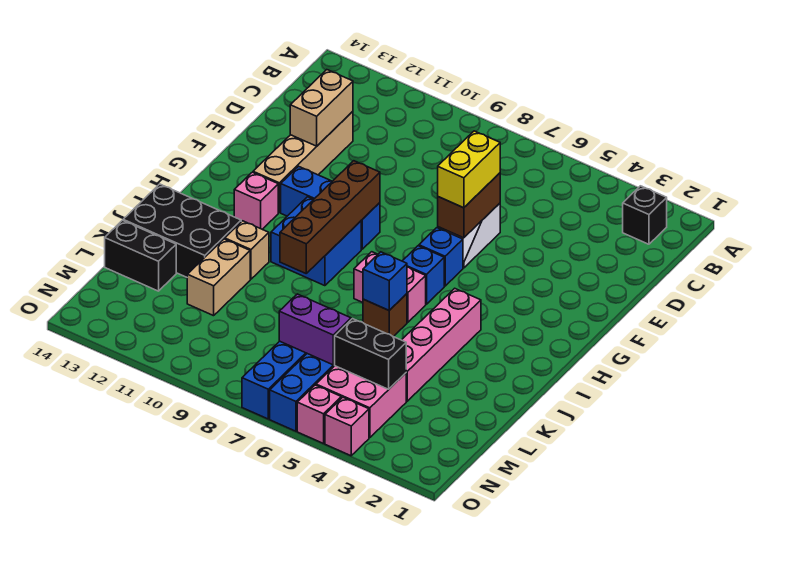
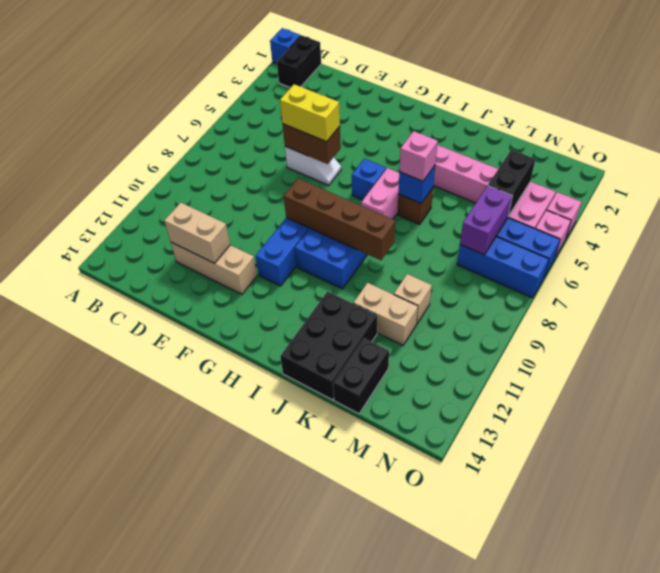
black 1x1 brick [623,186,667,244] -> black 1x2 brick [277,35,321,88]
tan 1x4 brick [253,112,353,212] -> tan 1x3 brick [171,242,257,294]
blue 1x1 brick [419,228,463,286] -> blue 1x1 brick moved to [270,28,301,64]
pink 1x1 brick [234,172,278,229] -> pink 1x1 brick moved to [399,131,438,181]
tan 1x1 brick [225,221,269,279] -> tan 1x1 brick moved to [394,274,432,323]

